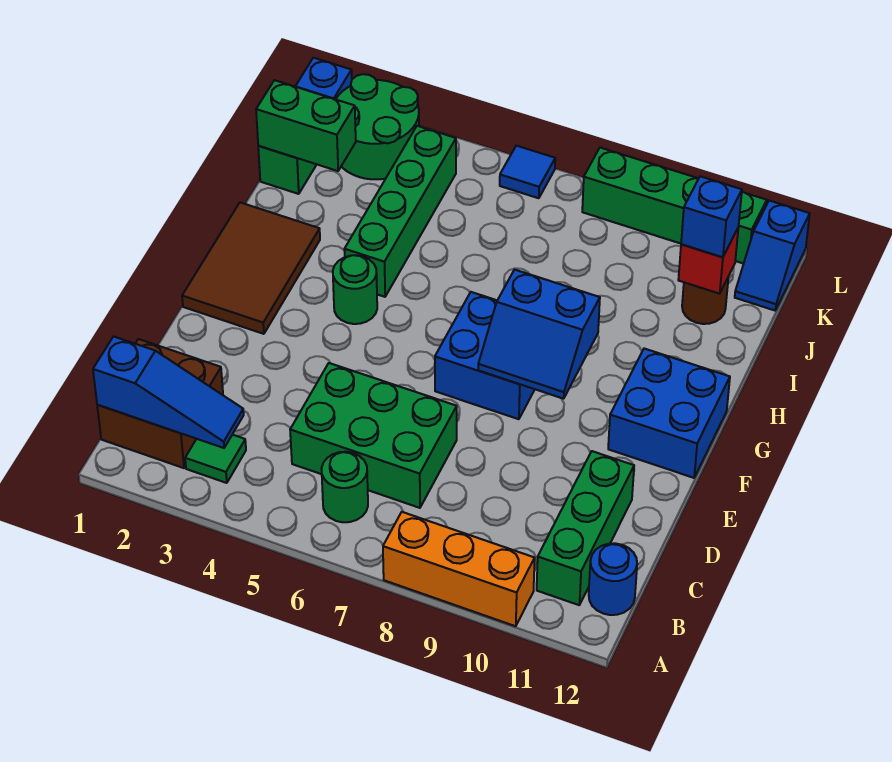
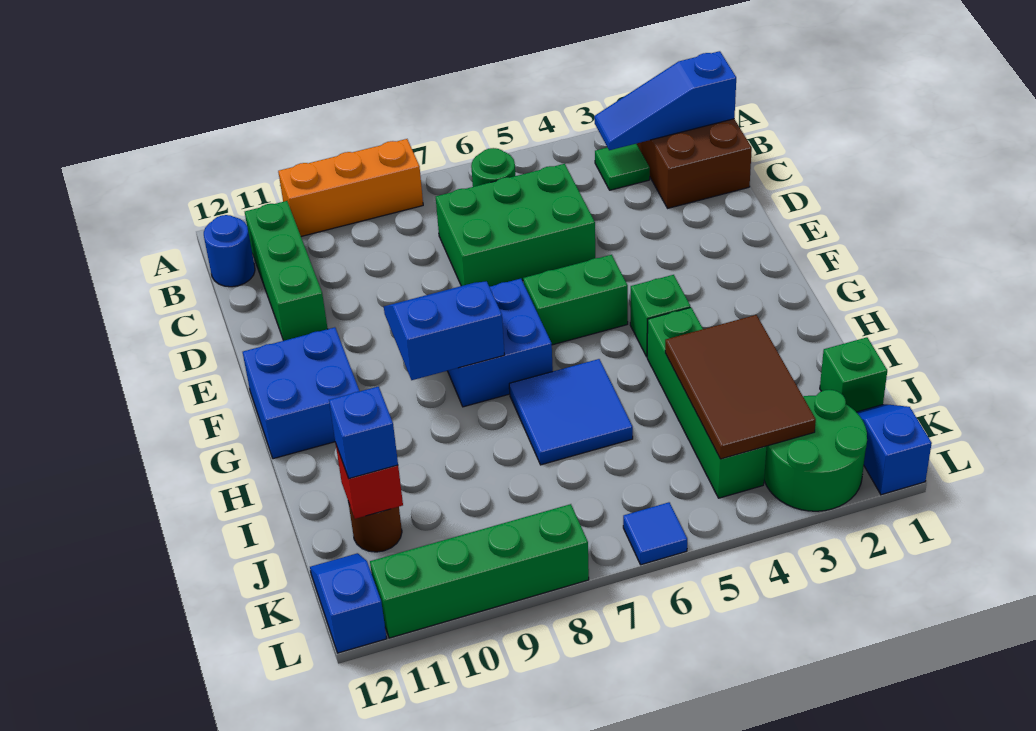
brown 2x3 tile [182,202,320,334] -> brown 2x3 tile moved to [665,315,816,459]
green 1x1 round brick [333,255,377,324] -> green 1x1 brick [630,275,690,357]
none -> blue 2x2 tile [509,359,633,465]
green 1x2 brick [256,80,356,171] -> green 1x2 brick moved to [523,255,628,345]

